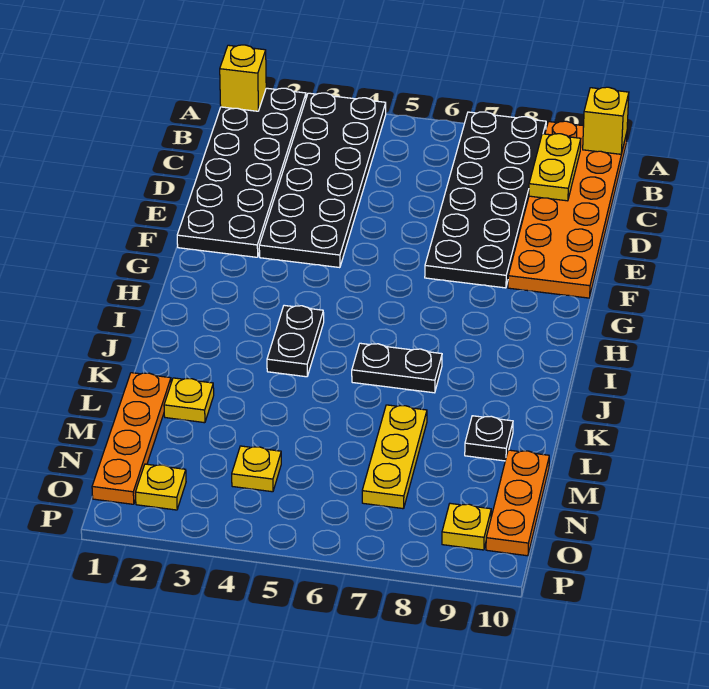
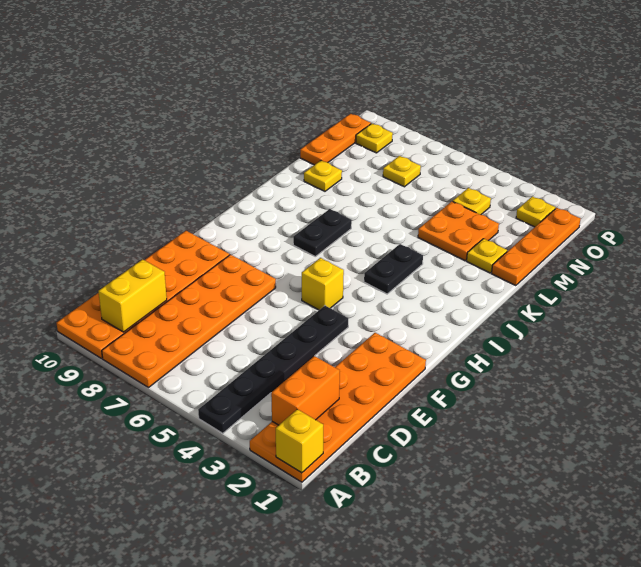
black 2x6 plate [177,88,306,257] -> orange 2x6 plate [250,333,426,482]
black 2x6 plate [259,93,386,268] -> black 1x6 plate [198,306,349,433]
black 2x6 plate [425,112,546,288] -> orange 2x6 plate [102,255,276,387]
yellow 1x1 brick [583,87,629,154] -> yellow 1x1 brick moved to [302,258,344,310]
none -> orange 1x2 brick [271,356,340,425]
yellow 1x2 plate [529,134,581,201] -> yellow 1x2 brick [98,259,167,332]
black 1x2 plate [352,343,442,393] -> black 1x2 plate turned to [293,209,352,256]
none -> orange 2x2 plate [418,201,499,260]
yellow 1x3 plate [362,405,427,509] -> yellow 1x1 plate [383,156,421,187]
black 1x1 plate [465,416,513,461] -> yellow 1x1 plate [304,161,342,191]

